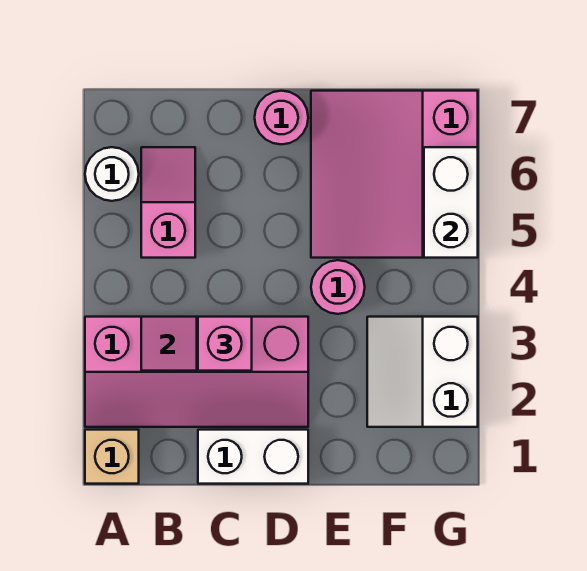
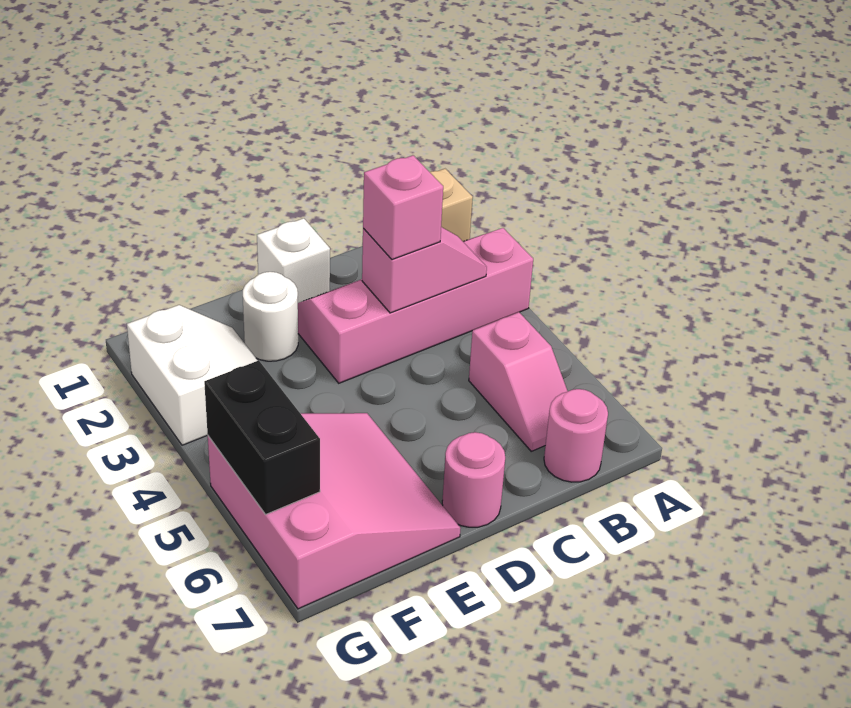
white 1x1 round brick [85,147,139,201] -> white 1x1 round brick moved to [243,272,298,361]
white 1x2 brick [198,430,308,484] -> white 1x1 brick [257,218,330,303]
pink 1x1 round brick [311,260,365,314] -> pink 1x1 round brick moved to [544,389,608,482]
white 1x2 brick [424,147,478,258] -> black 1x2 brick [204,361,320,515]

